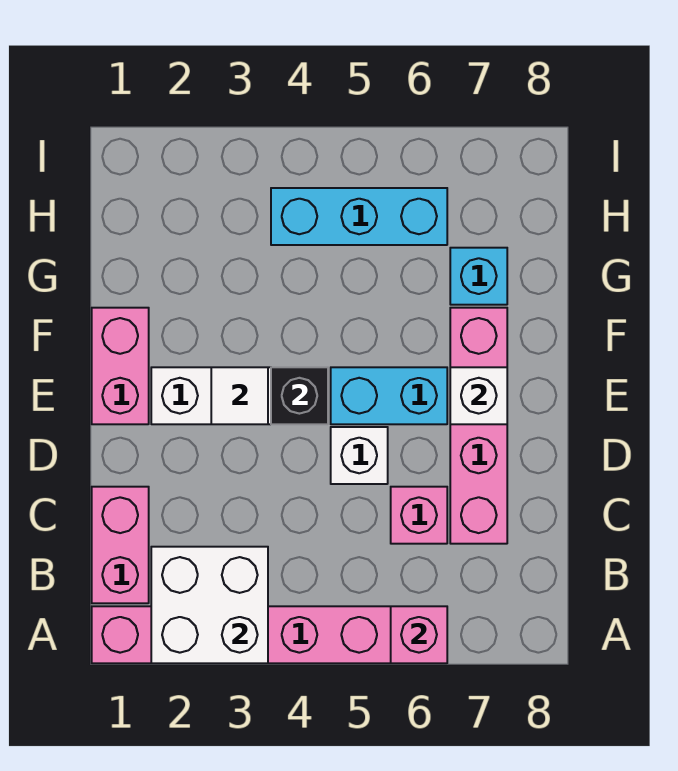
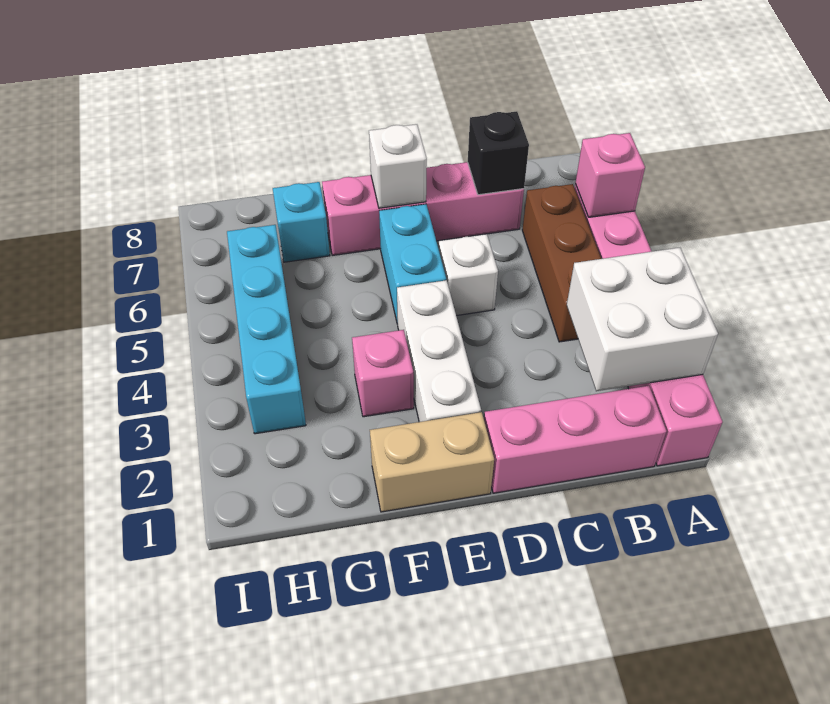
pink 1x2 brick [92,487,149,603] -> pink 1x3 brick [484,386,667,493]
none -> brown 1x3 brick [522,184,601,342]
pink 1x1 brick [391,487,447,544] -> pink 1x1 brick moved to [352,330,414,417]
pink 1x2 brick [92,308,149,424] -> tan 1x2 brick [370,412,494,512]
white 1x1 tile [211,367,268,424] -> none
black 1x1 brick [271,367,328,424] -> black 1x1 brick moved to [468,111,529,195]
cyan 1x3 brick [271,188,447,245] -> cyan 1x4 brick [227,225,306,434]

